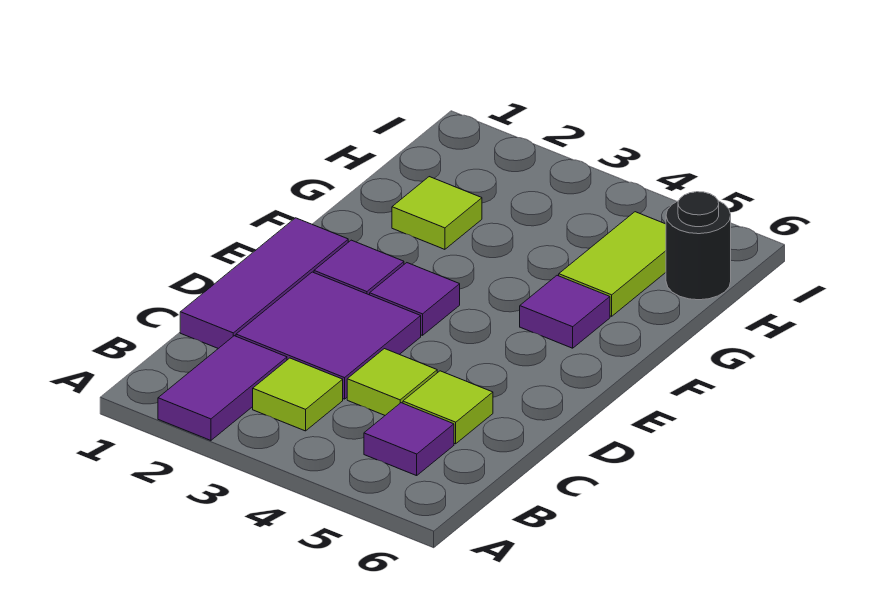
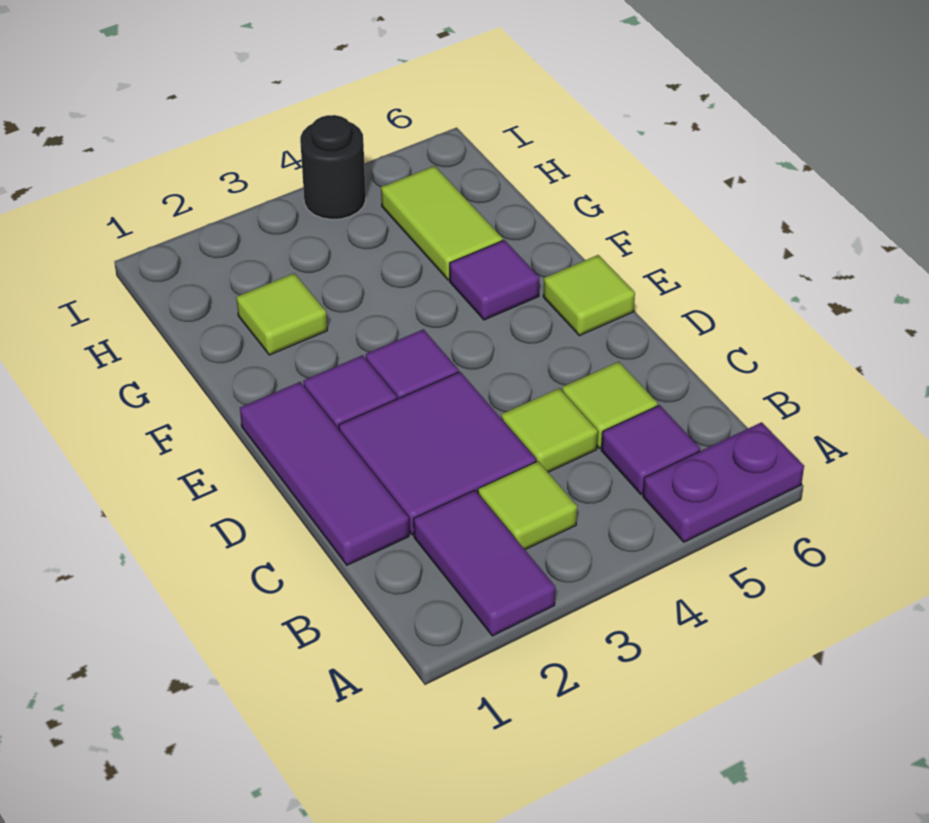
none -> purple 1x2 plate [643,422,804,542]
none -> lime 1x1 tile [543,255,635,336]
black 1x1 round brick [666,192,731,300] -> black 1x1 round brick moved to [300,115,366,220]

